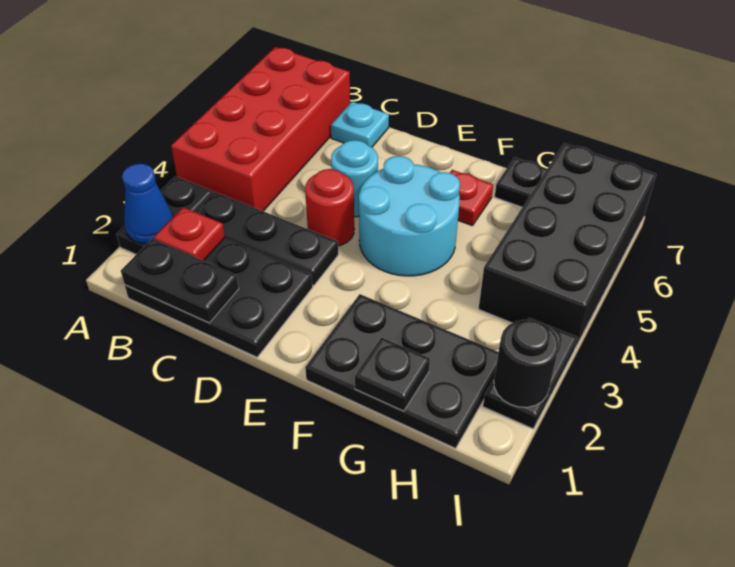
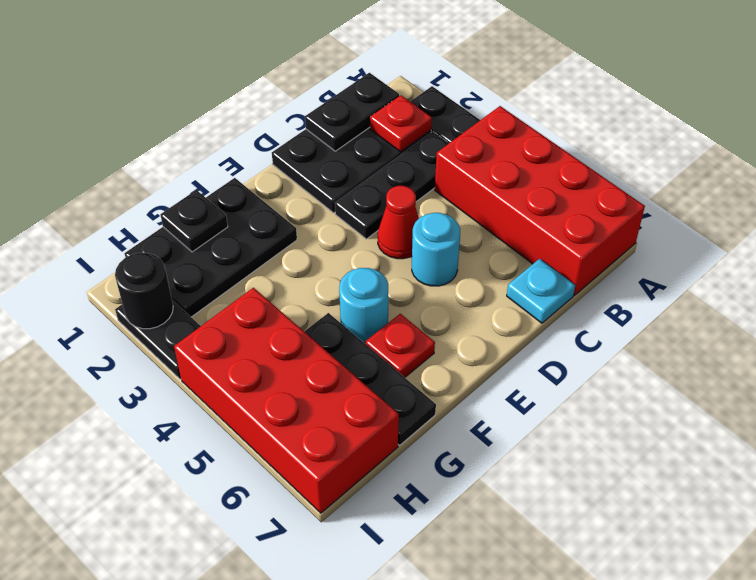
blue 1x1 cone [122,164,173,244] -> none
red 1x1 round brick [305,169,354,246] -> red 1x1 cone [378,186,419,259]
cyan 2x2 round brick [359,156,460,276] -> cyan 1x1 round brick [339,268,388,343]
black 1x1 plate [495,158,547,207] -> black 1x3 plate [304,313,436,445]
black 2x4 brick [479,143,656,348] -> red 2x4 brick [174,288,399,513]

